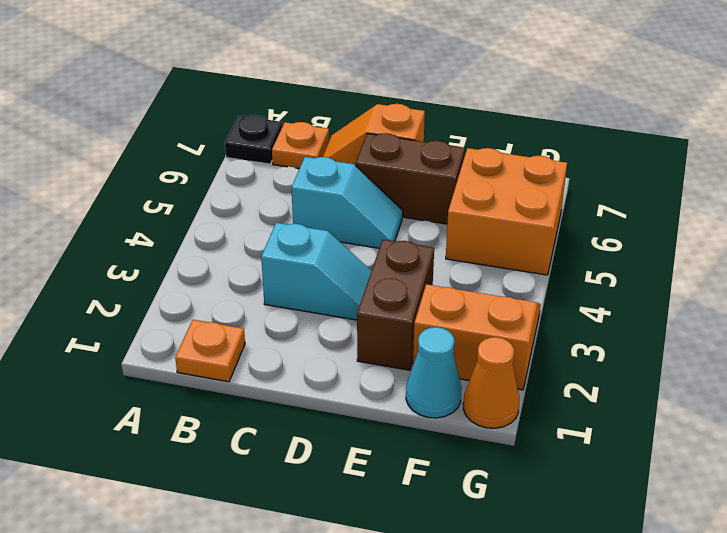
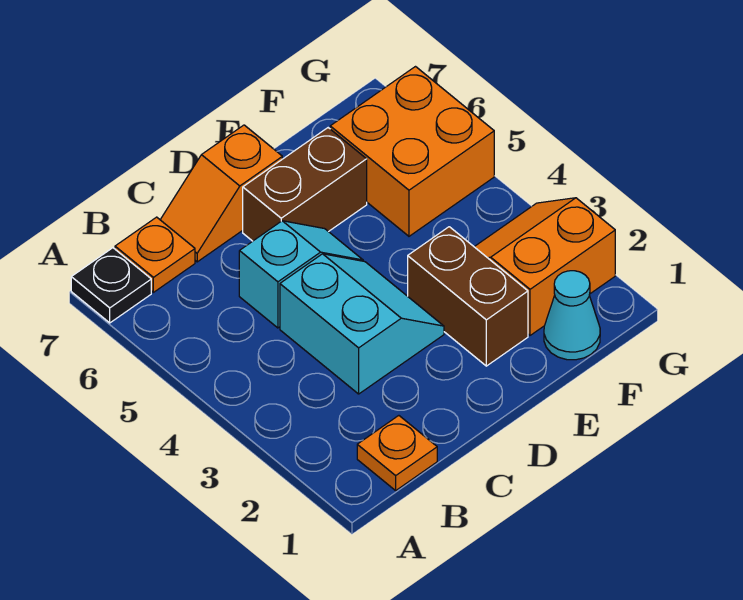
cyan 1x2 slope [261,223,372,320] -> cyan 2x2 slope [280,254,444,394]
orange 1x1 cone [463,337,519,428] -> none

